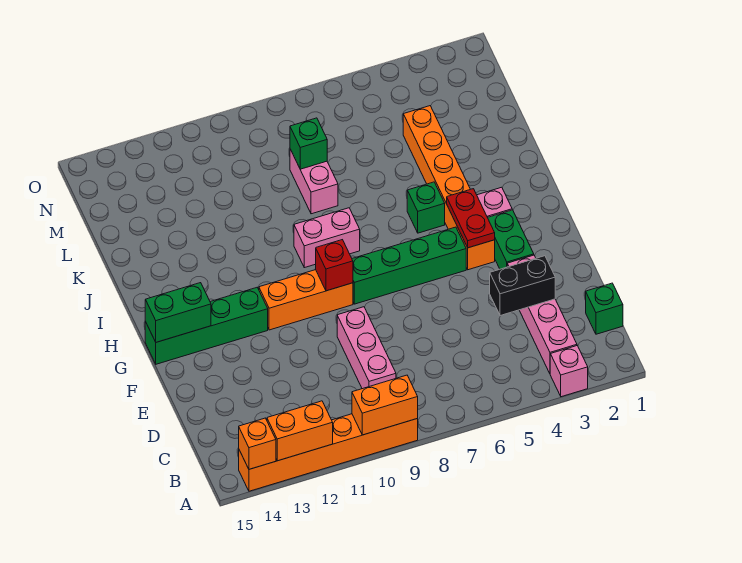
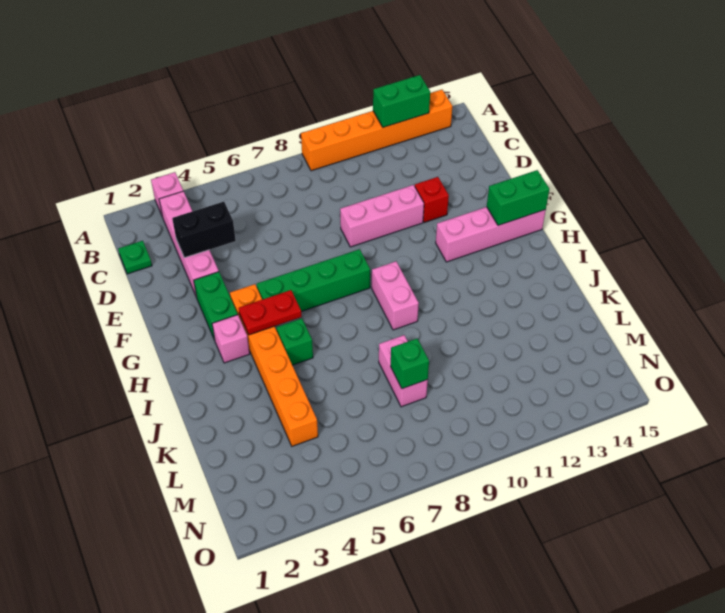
orange 1x2 brick [352,375,418,435] -> none
orange 1x2 brick [267,401,333,461] -> green 1x2 brick [373,75,430,127]
orange 1x1 brick [239,418,276,469] -> none
green 1x1 brick [586,283,623,334] -> green 1x1 plate [118,241,152,274]
pink 1x3 brick [337,307,396,389] -> pink 1x3 brick turned to [340,185,424,247]
red 1x2 plate [447,189,495,248] -> red 1x2 plate turned to [239,290,302,335]
orange 1x3 brick [259,270,353,330] -> none
red 1x1 brick [316,240,353,291] -> red 1x1 brick moved to [415,177,449,223]
green 1x4 brick [145,287,268,364] -> pink 1x4 brick [436,207,546,262]
pink 1x2 brick [294,208,360,268] -> pink 1x2 brick turned to [372,261,419,330]

